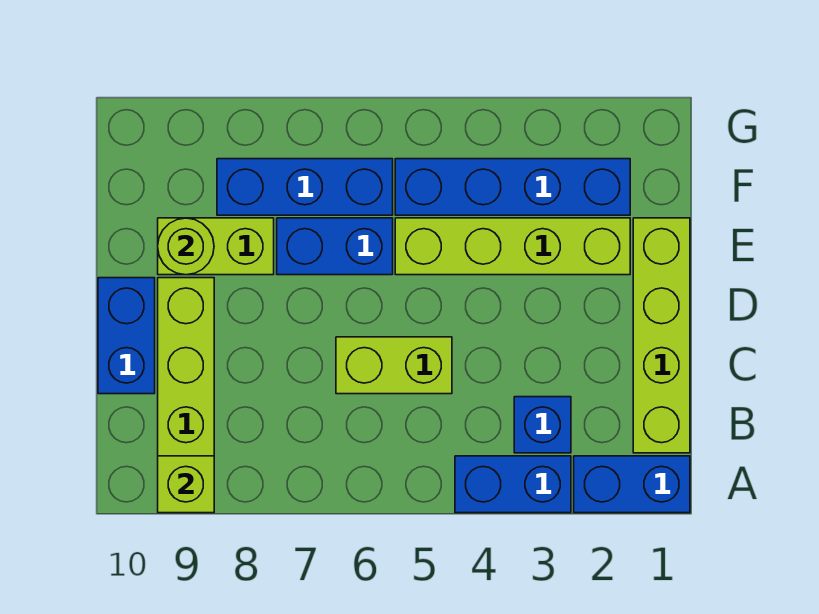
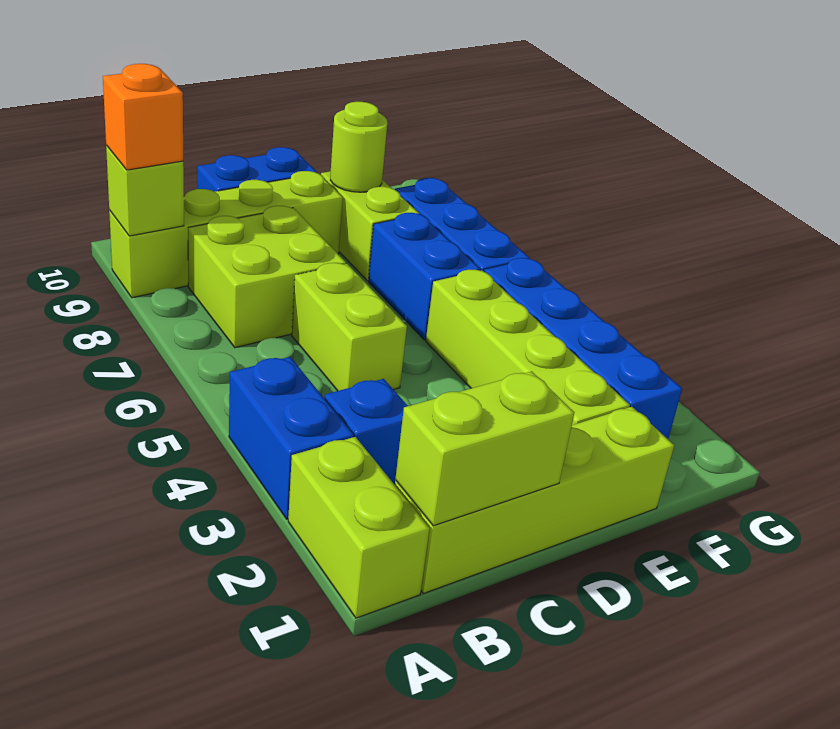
blue 1x2 brick [574,456,690,513] -> lime 1x2 brick [288,437,430,618]
none -> orange 1x1 brick [103,64,183,170]
none -> lime 1x2 brick [395,371,574,526]
none -> lime 2x2 brick [188,206,346,348]

